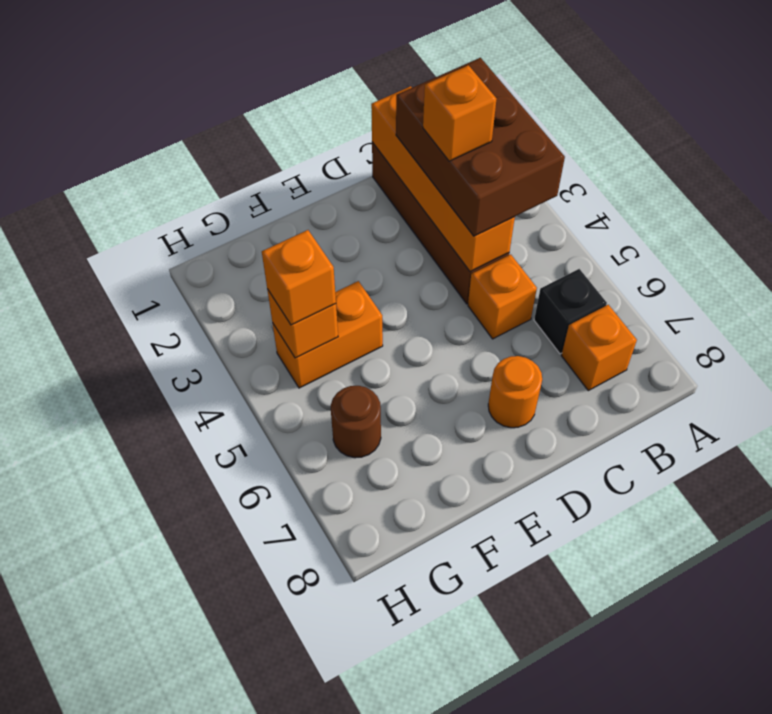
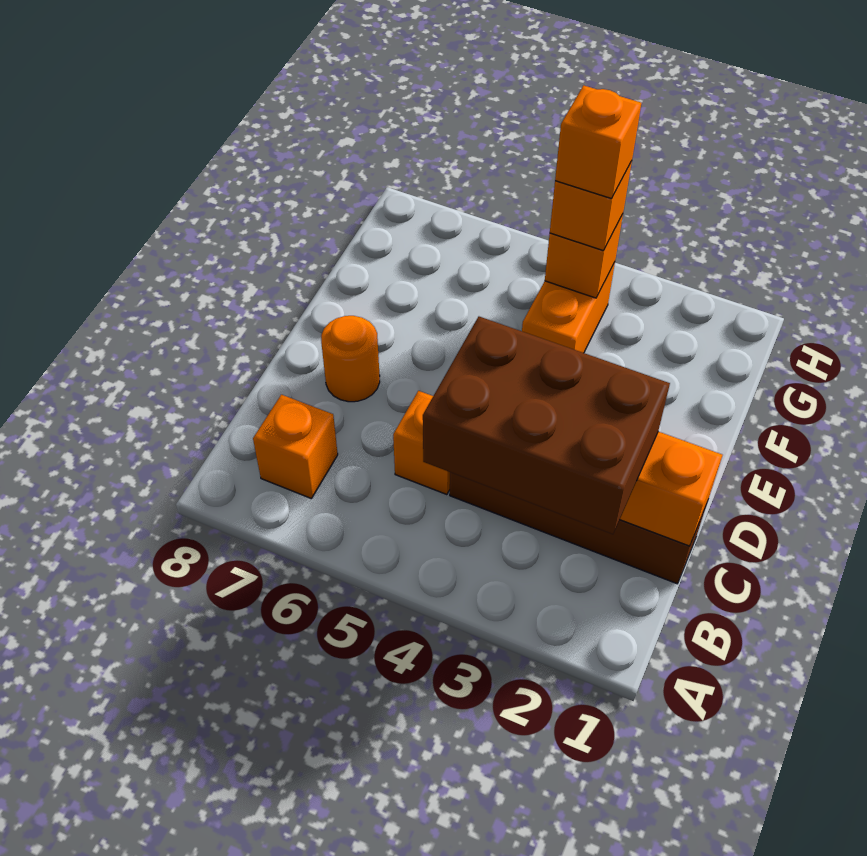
black 1x1 brick [534,269,607,354] -> none
orange 1x1 brick [423,65,496,161] -> orange 1x1 brick moved to [555,85,641,199]
brown 1x1 round brick [331,386,381,458] -> none

